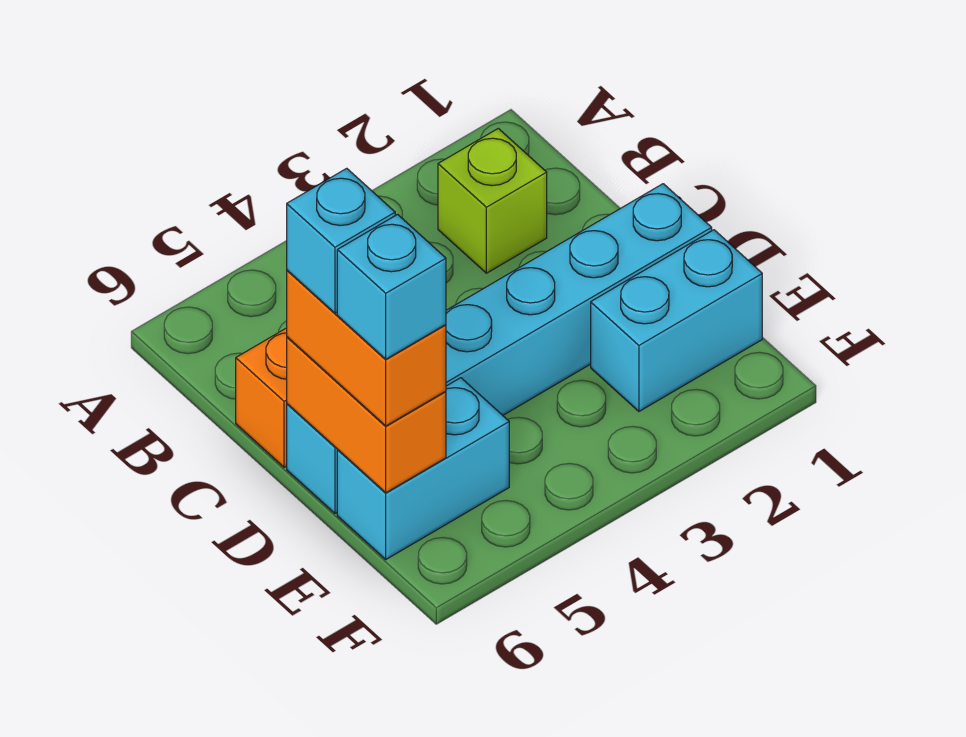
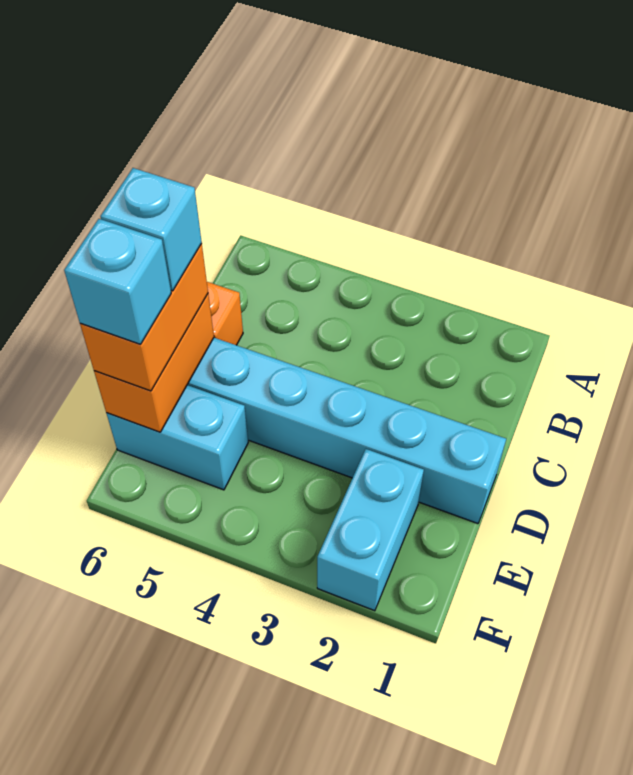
lime 1x1 brick [438,128,547,273] -> none
cyan 1x2 brick [591,230,762,411] -> cyan 1x2 brick turned to [317,449,424,611]

